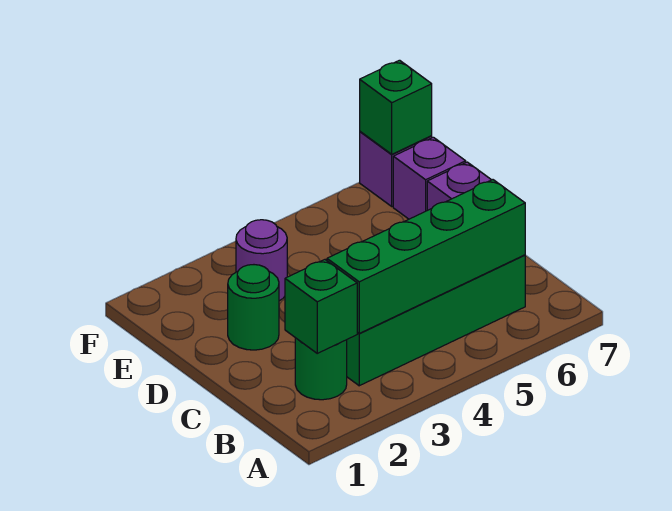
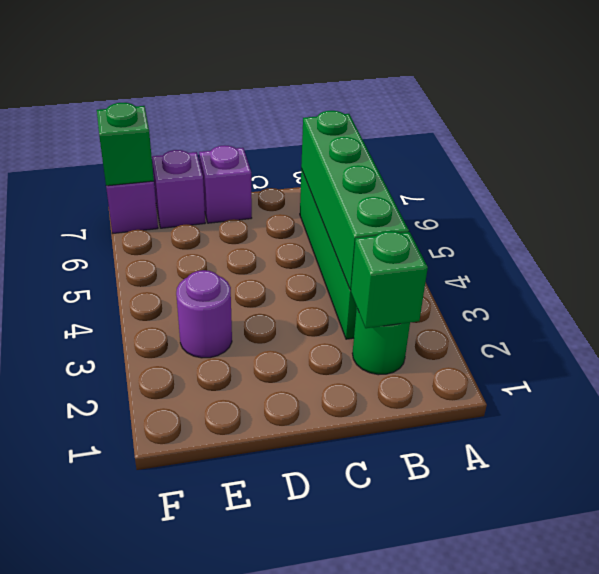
green 1x1 round brick [228,265,279,350] -> none

